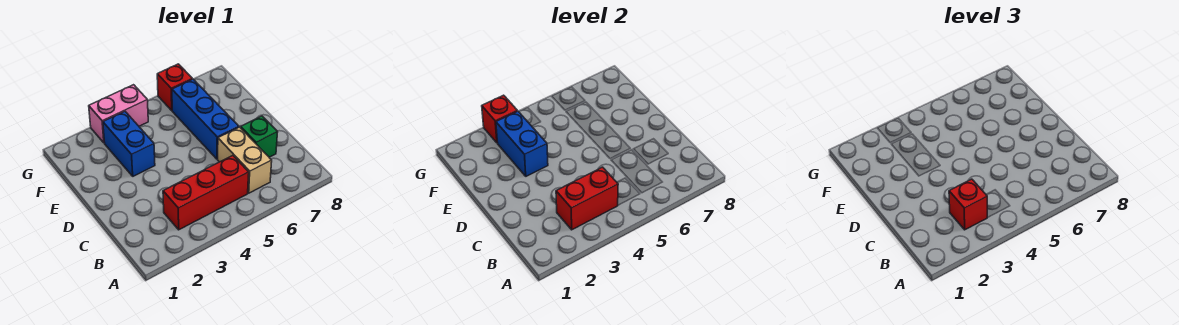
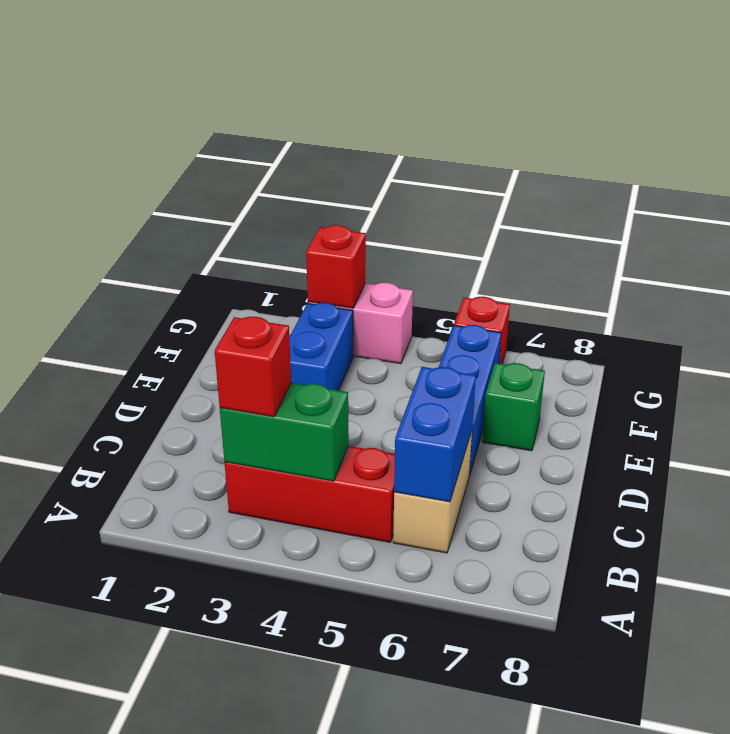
red 1x2 brick [556,167,618,230] -> green 1x2 brick [220,383,349,481]
green 1x1 brick [241,116,278,157] -> green 1x1 brick moved to [482,363,545,451]
blue 1x2 brick [496,111,548,176] -> blue 1x2 brick moved to [394,367,476,502]

